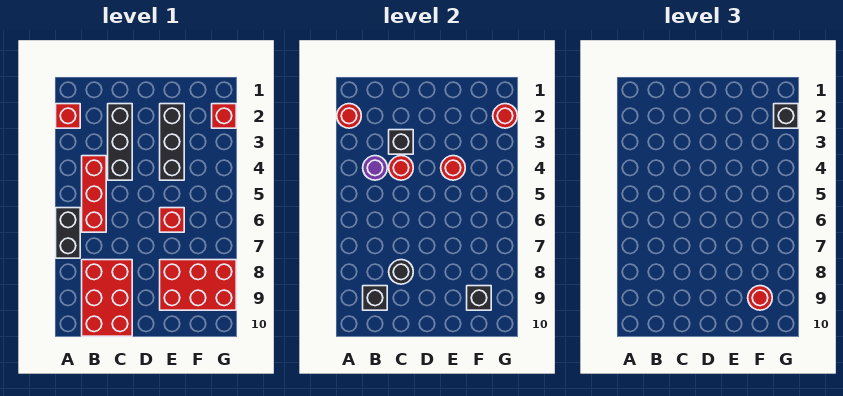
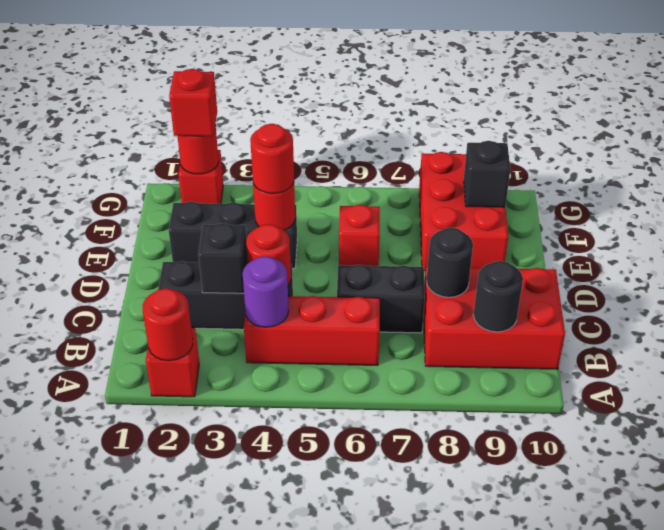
black 1x2 brick [56,208,80,258] -> black 1x2 brick moved to [337,265,425,333]
black 1x1 brick [363,286,387,310] -> black 1x1 round brick [473,261,523,332]
red 1x1 round brick [748,286,772,310] -> red 1x1 round brick moved to [250,124,294,194]
black 1x1 brick [774,104,798,128] -> red 1x1 brick [169,69,217,136]

